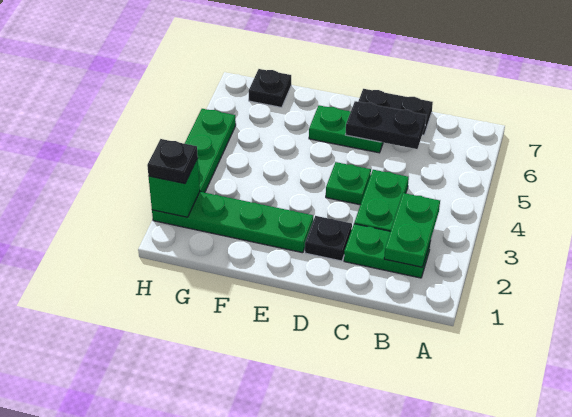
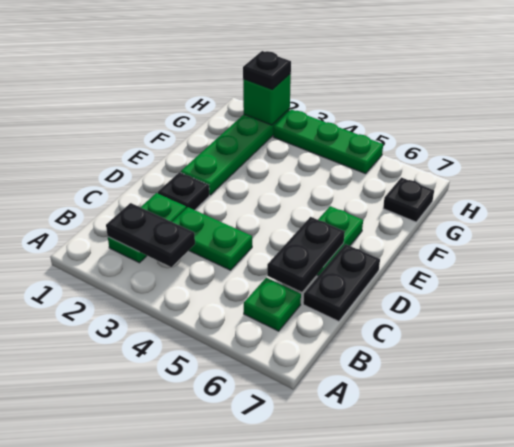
green 1x2 plate [384,193,440,267] -> black 1x2 plate [106,203,195,267]
green 1x1 plate [326,162,371,205] -> green 1x1 plate moved to [244,278,301,331]

